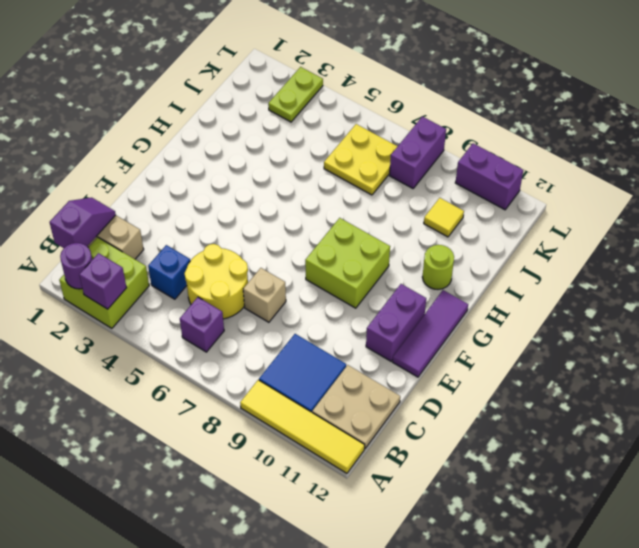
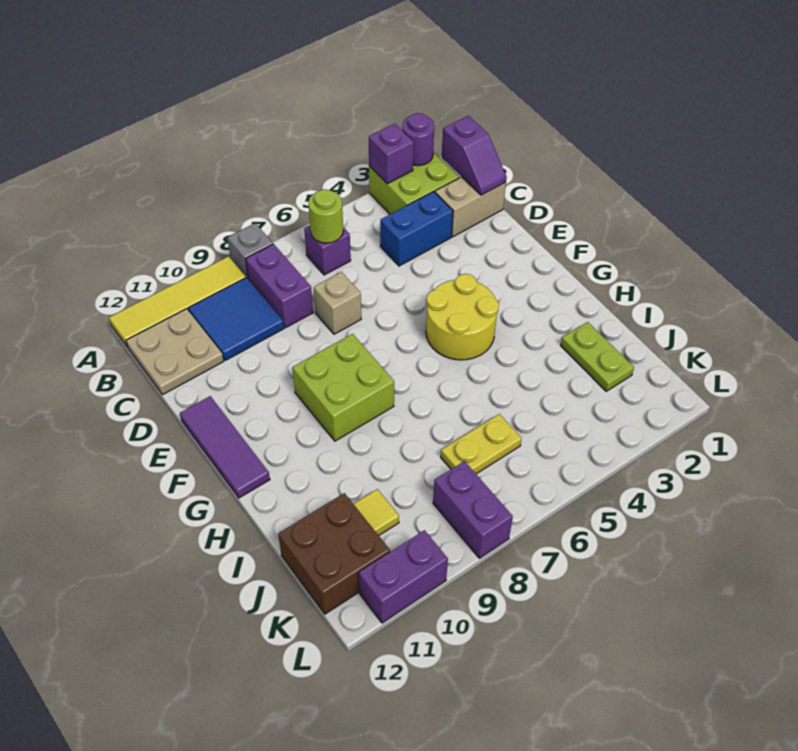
none -> grey 1x1 brick [227,223,273,278]
blue 1x1 brick [148,245,190,299] -> blue 1x2 brick [380,192,453,266]
yellow 2x2 round brick [185,244,248,319] -> yellow 2x2 round brick moved to [426,274,499,360]
purple 1x2 brick [366,284,426,361] -> purple 1x2 brick moved to [246,244,313,328]
lime 1x1 round brick [422,245,454,289] -> lime 1x1 round brick moved to [308,189,343,243]
yellow 2x2 plate [324,124,398,195] -> yellow 1x2 plate [441,414,522,474]
none -> brown 2x2 brick [278,493,390,614]
lime 1x2 plate [268,67,323,122] -> lime 1x2 plate moved to [561,322,634,391]

